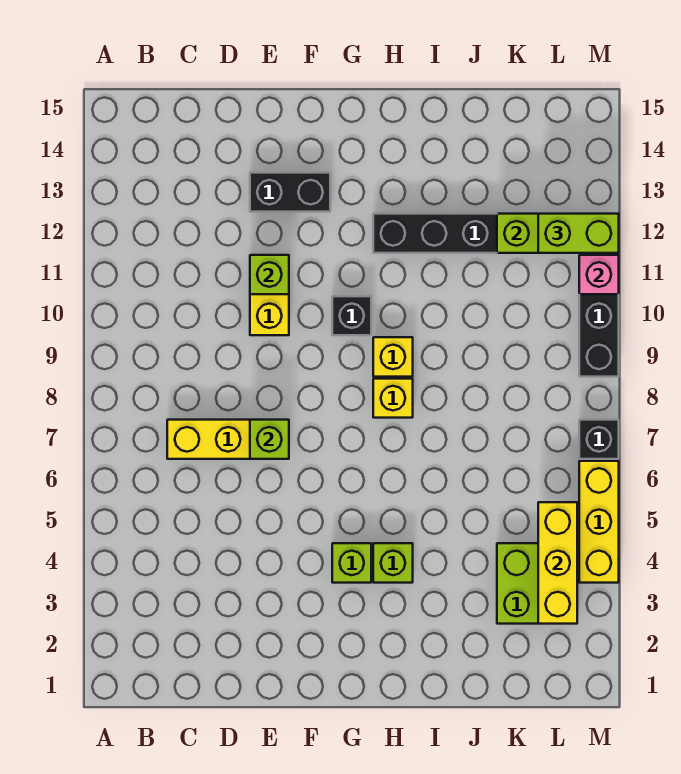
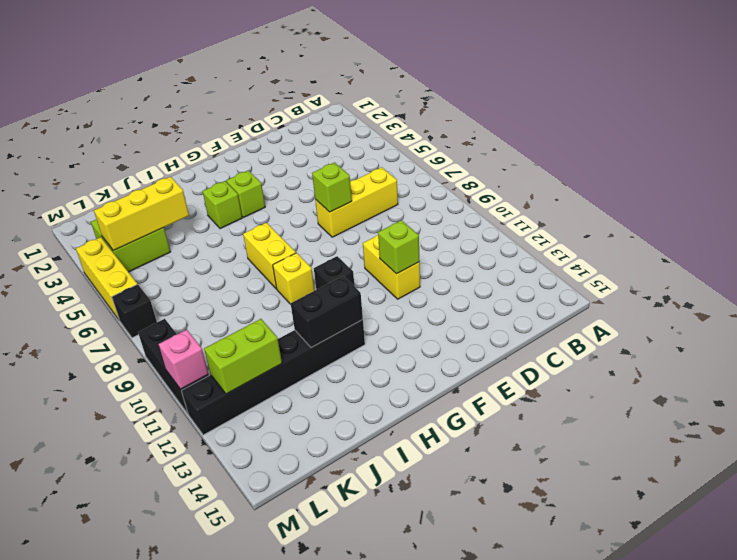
black 1x2 brick [250,173,330,212] -> black 1x2 brick moved to [291,276,363,348]
yellow 1x1 brick [373,379,413,418] -> yellow 1x2 brick [243,223,296,289]
yellow 1x3 brick [538,502,577,624] -> yellow 1x3 brick turned to [94,177,189,251]
lime 1x2 brick [538,214,619,253] -> none

